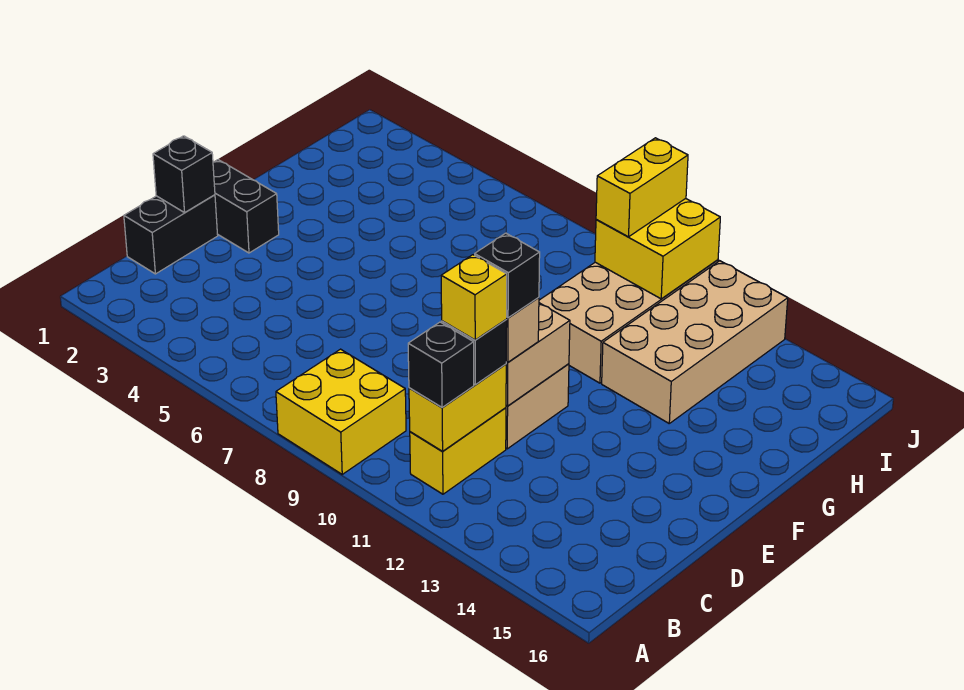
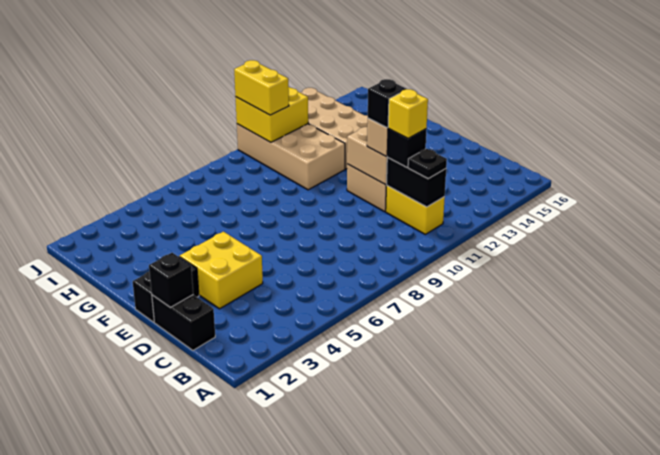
yellow 2x2 brick [276,349,406,474] -> yellow 2x2 brick moved to [180,232,263,309]
yellow 1x2 brick [409,364,506,451] -> black 1x2 brick [387,157,446,207]
black 1x1 brick [408,322,474,407] -> black 1x1 plate [408,149,447,179]

